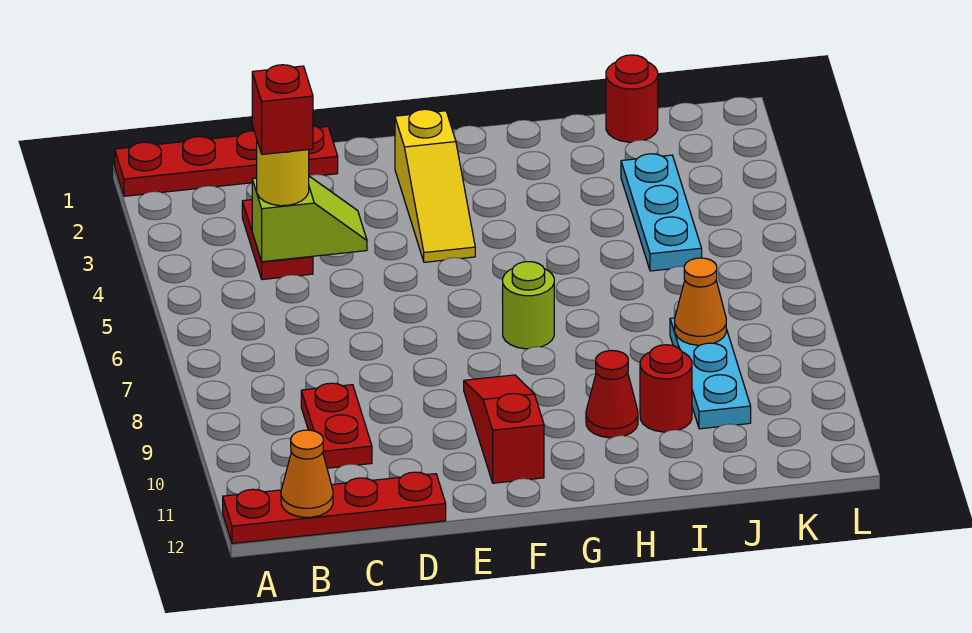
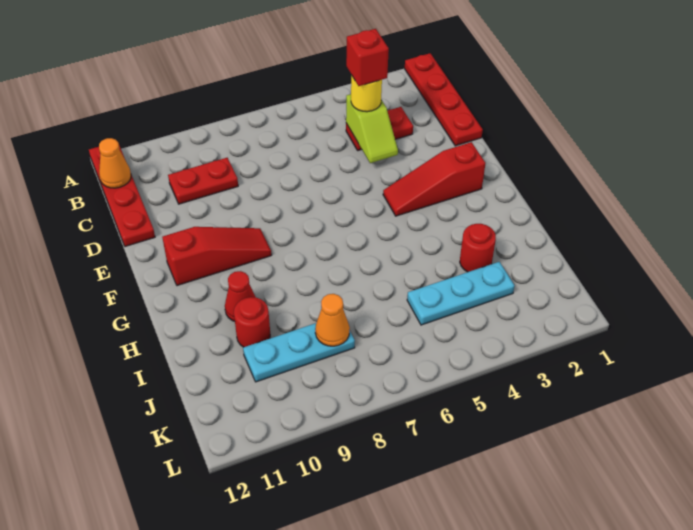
yellow 1x3 slope [395,109,475,262] -> red 1x3 slope [383,142,486,216]
lime 1x1 round brick [503,262,554,349] -> none
red 1x1 round brick [606,55,658,142] -> red 1x1 round brick moved to [460,224,496,272]

